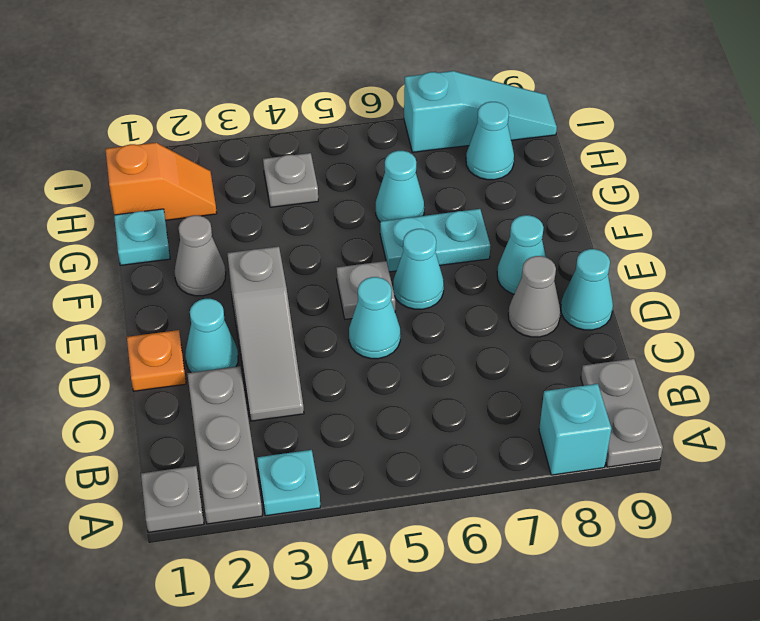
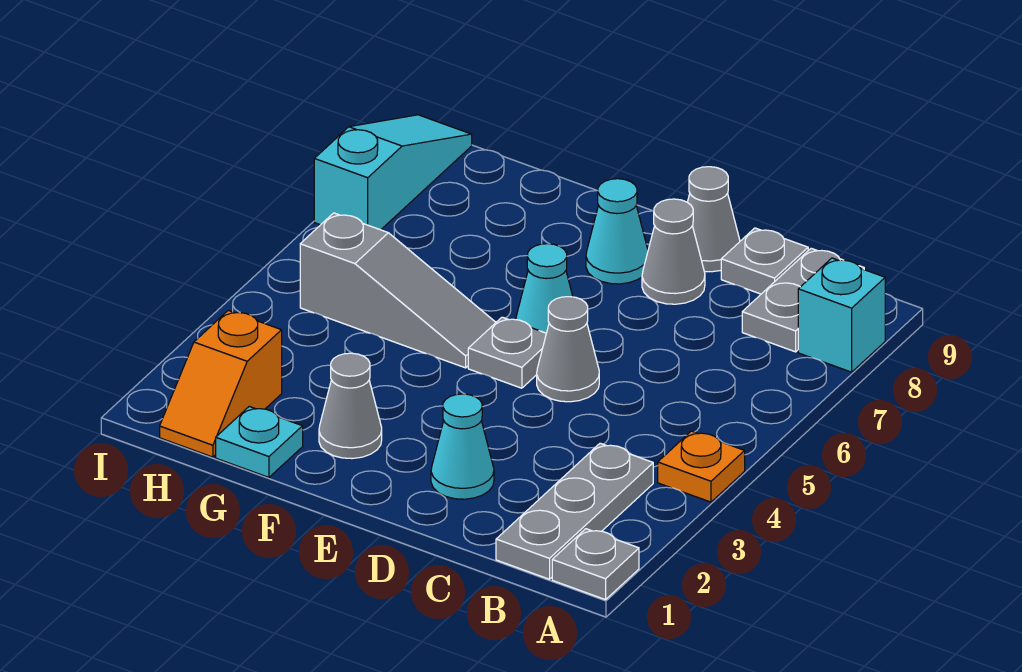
grey 1x3 plate [187,366,262,524] -> grey 1x3 plate turned to [496,443,653,579]
cyan 1x1 plate [257,450,320,516] -> none
grey 1x2 plate [581,359,663,467] -> grey 1x2 plate turned to [742,248,864,352]
grey 1x3 slope [227,246,304,421] -> grey 1x3 slope moved to [300,213,496,368]
orange 1x1 plate [127,330,186,391] -> orange 1x1 plate moved to [658,431,745,502]
cyan 1x1 cone [349,277,400,359] -> grey 1x1 cone [537,297,599,402]
cyan 1x1 cone [561,249,613,330] -> grey 1x1 cone [687,167,740,272]
cyan 1x2 plate [380,209,490,272] -> none
cyan 1x1 cone [376,151,424,222] -> none
orange 1x2 slope [105,143,217,220] -> orange 1x2 slope turned to [160,310,282,457]
grey 1x1 plate [263,153,318,207] -> grey 1x1 plate moved to [721,228,808,294]
cyan 1x1 cone [466,102,514,180] -> none

